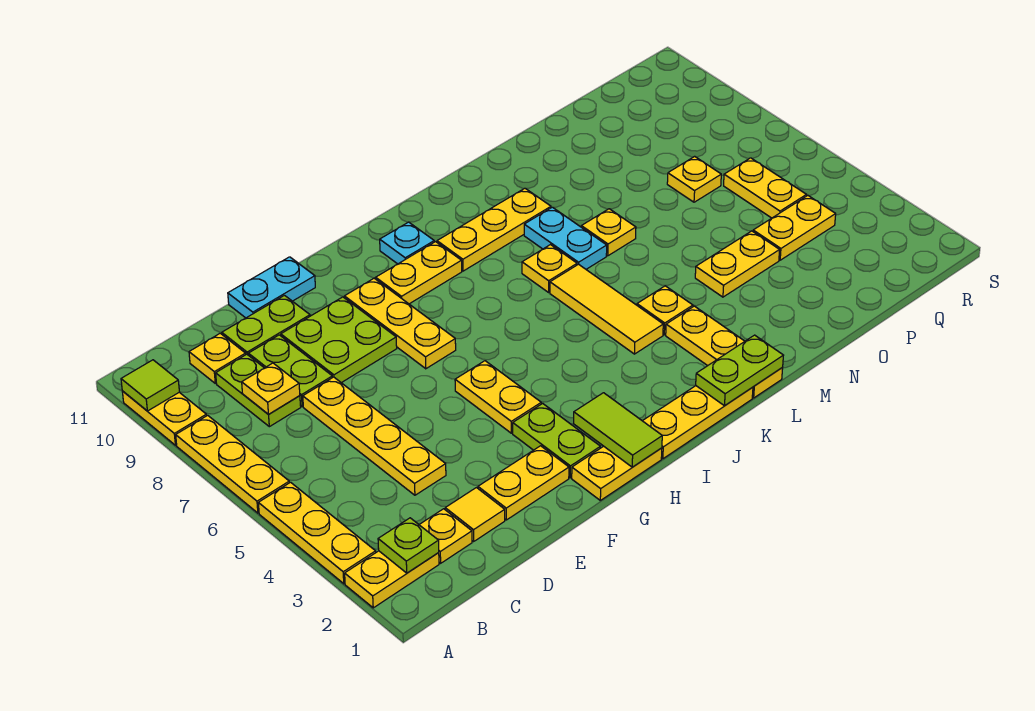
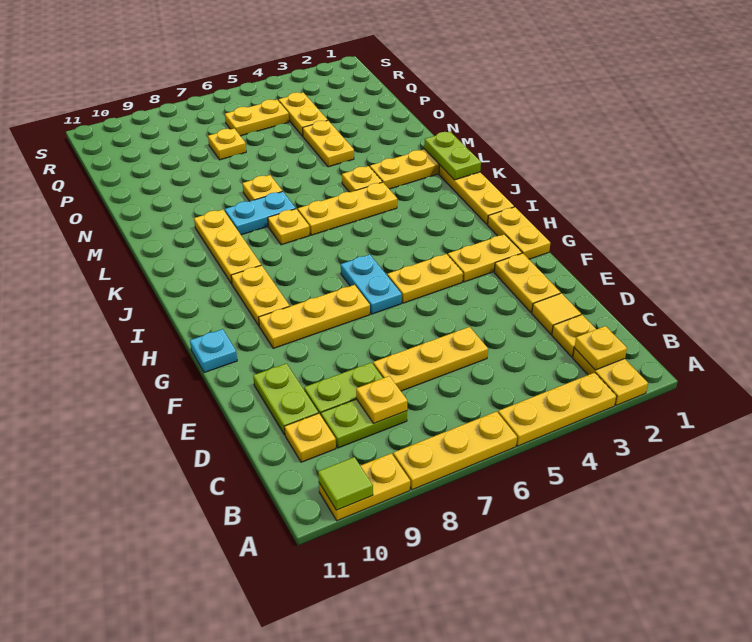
lime 1x1 plate [378,518,439,573] -> yellow 1x1 plate [574,326,627,370]
yellow 1x4 plate [303,377,446,495] -> yellow 1x3 plate [373,327,488,391]
lime 2x2 plate [281,297,397,383] -> none
cyan 1x2 plate [228,257,315,318] -> cyan 1x2 plate moved to [341,255,402,314]
lime 1x2 plate [513,403,600,478] -> yellow 1x2 plate [448,234,522,282]
lime 1x2 tile [574,393,662,467] -> none
cyan 1x1 plate [380,222,434,264] -> cyan 1x1 plate moved to [190,329,237,373]
yellow 1x3 tile [550,264,663,354] -> yellow 1x3 plate [298,182,397,235]

